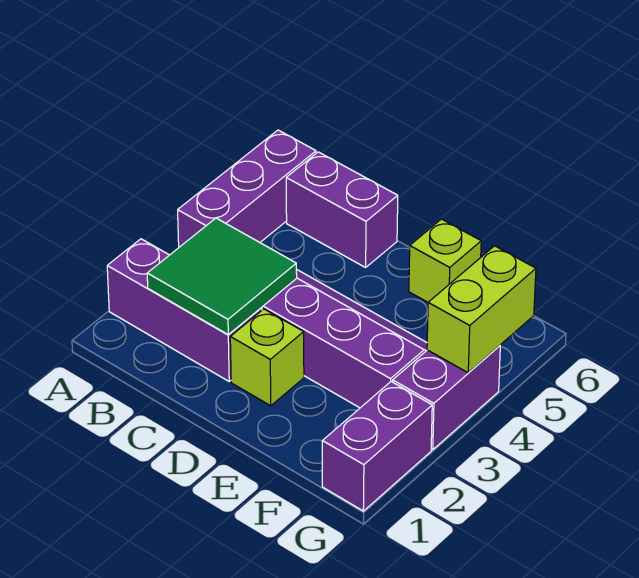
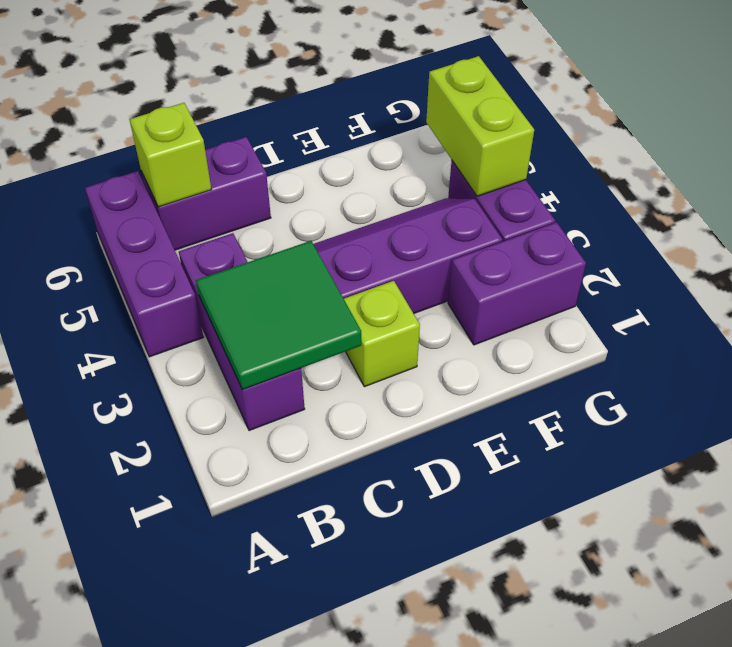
purple 1x3 brick [107,239,262,381] -> purple 1x3 brick turned to [179,233,305,431]
lime 1x1 brick [409,219,481,302] -> lime 1x1 brick moved to [129,103,211,207]
purple 1x2 brick [322,382,432,511] -> purple 1x2 brick turned to [448,222,586,345]

